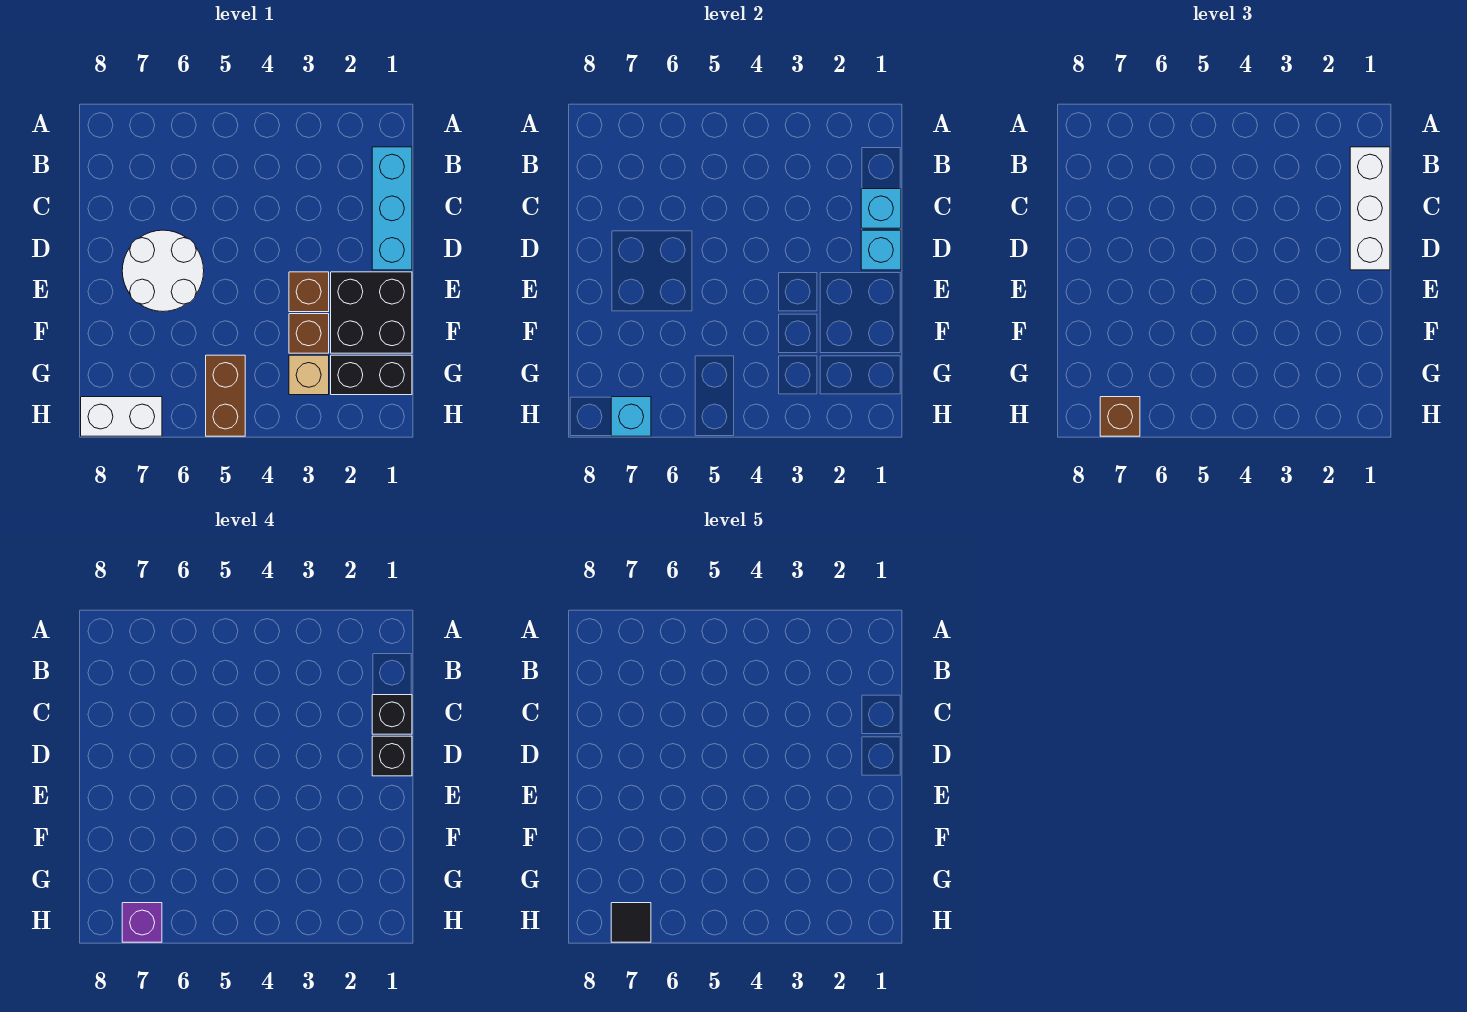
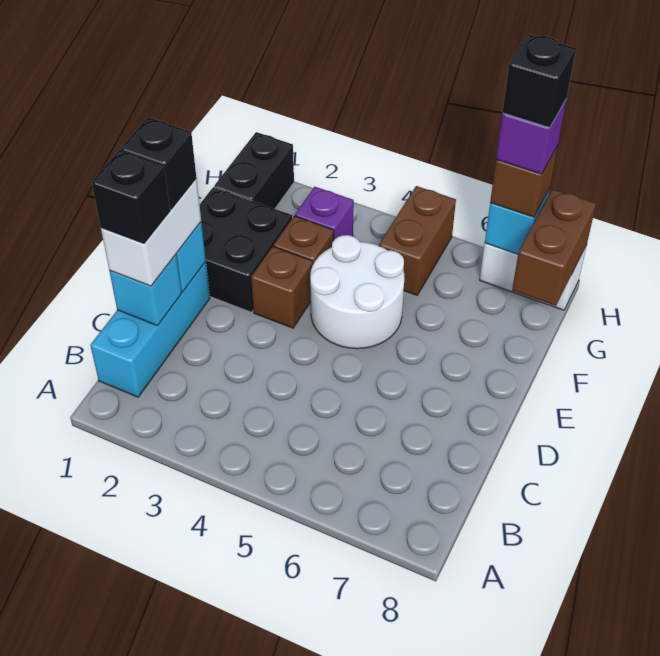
white 1x3 brick [1350,147,1390,270] -> white 1x2 brick [101,179,201,286]
white 2x2 round brick [122,230,204,312] -> white 2x2 round brick moved to [310,235,404,349]
black 1x2 brick [331,355,412,395] -> black 1x2 brick turned to [214,132,294,209]
tan 1x1 brick [289,355,329,395] -> purple 1x1 brick [295,187,354,239]
none -> brown 1x2 brick [512,189,596,306]
black 1x1 tile [611,903,651,942] -> black 1x1 brick [503,34,576,128]

